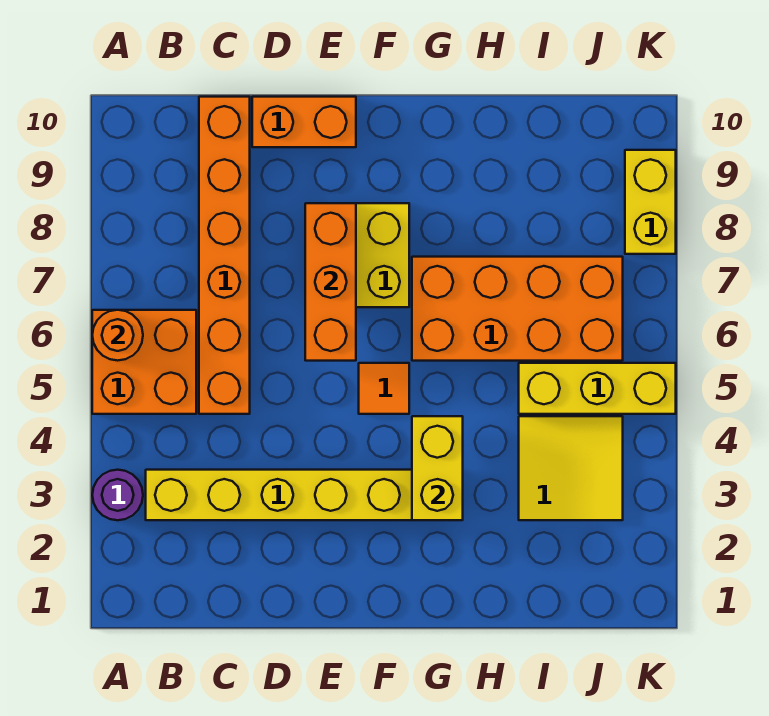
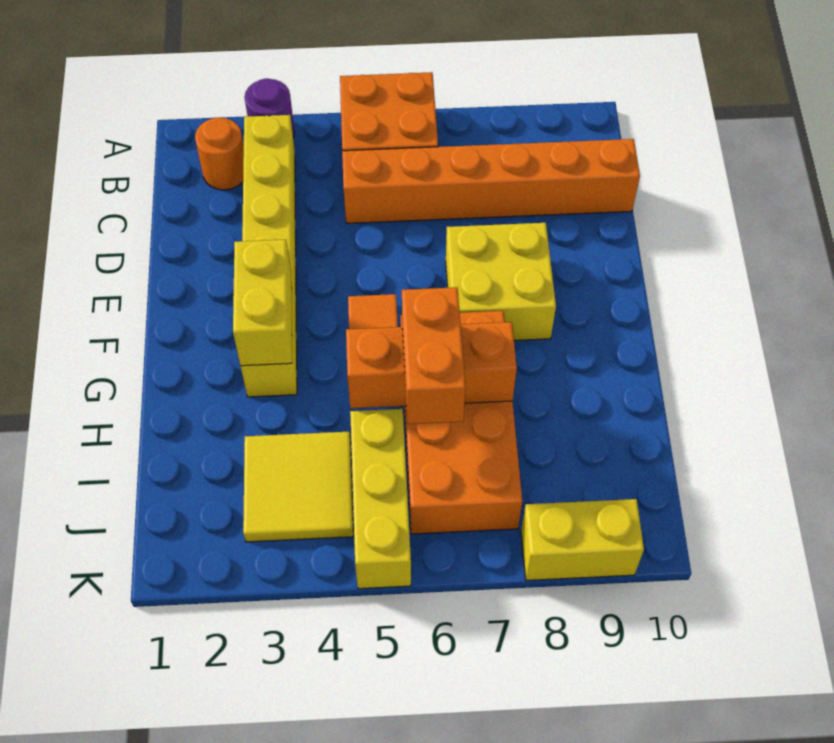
orange 1x1 round brick [92,310,143,361] -> orange 1x1 round brick moved to [195,118,244,190]
orange 1x2 brick [252,97,356,147] -> orange 1x2 brick moved to [402,287,466,424]
orange 1x3 brick [305,203,356,361] -> orange 1x3 brick moved to [346,322,517,408]
yellow 1x2 brick [412,416,463,520] -> yellow 1x2 brick turned to [233,240,292,366]

